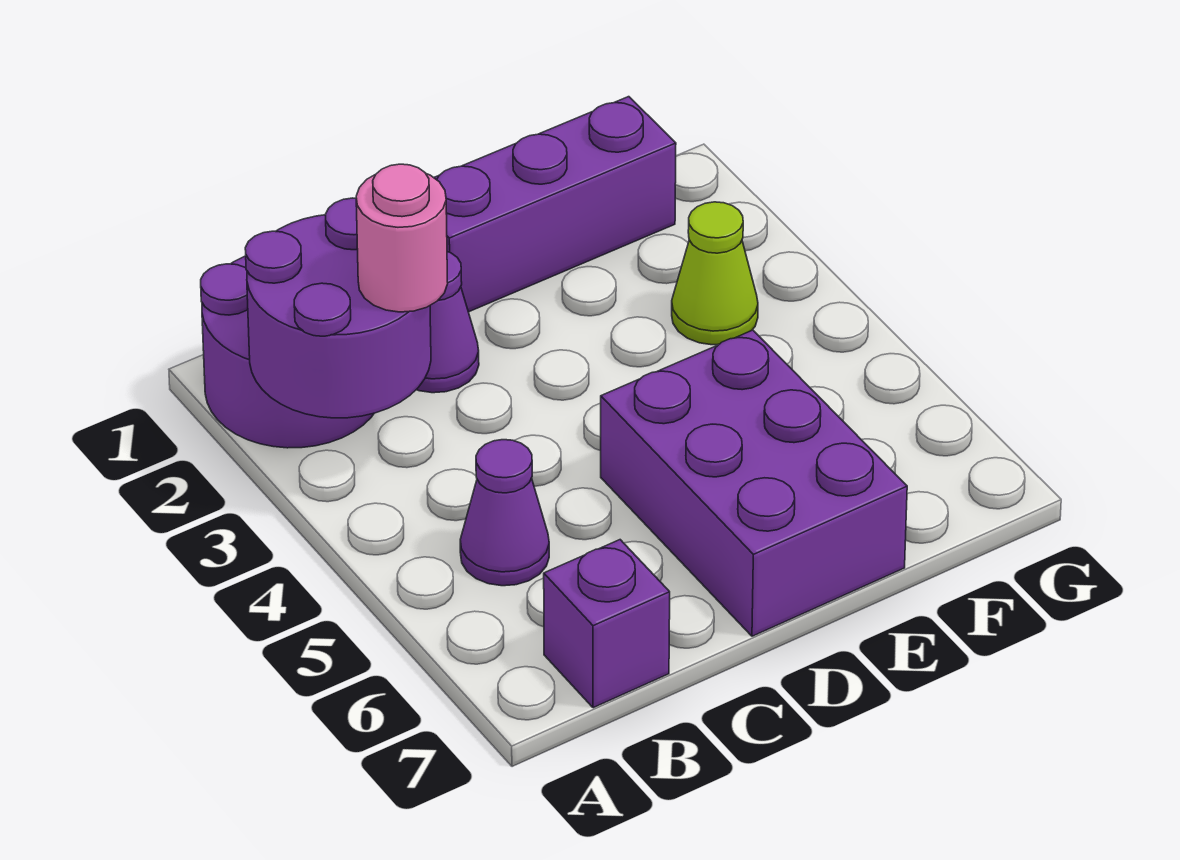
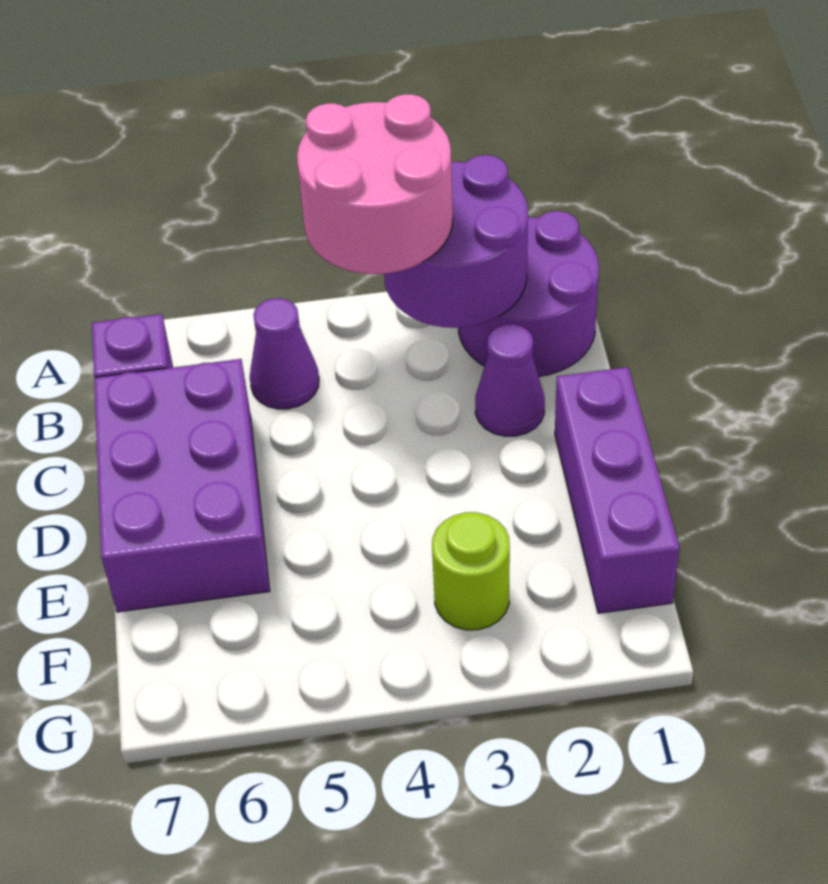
pink 1x1 round brick [356,164,448,312] -> pink 2x2 round brick [297,94,453,274]
purple 2x3 brick [601,330,907,636] -> purple 2x3 brick turned to [94,359,270,612]
lime 1x1 cone [672,202,758,345] -> lime 1x1 round brick [432,512,510,630]

